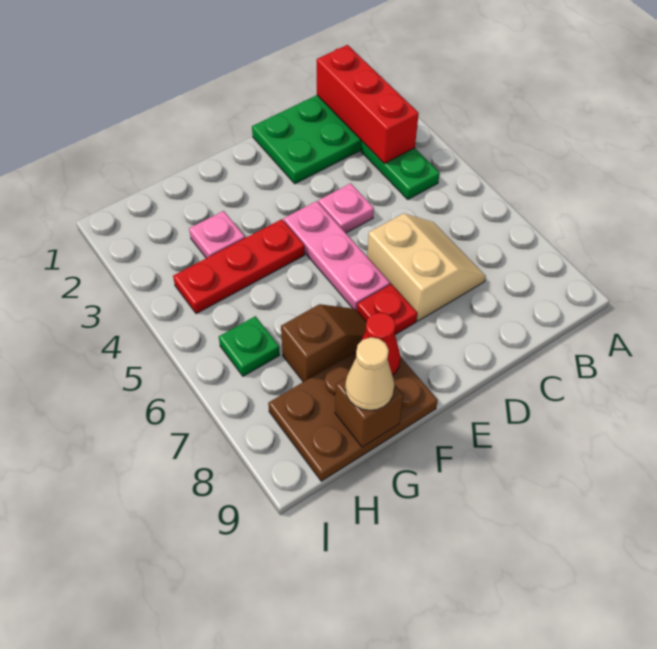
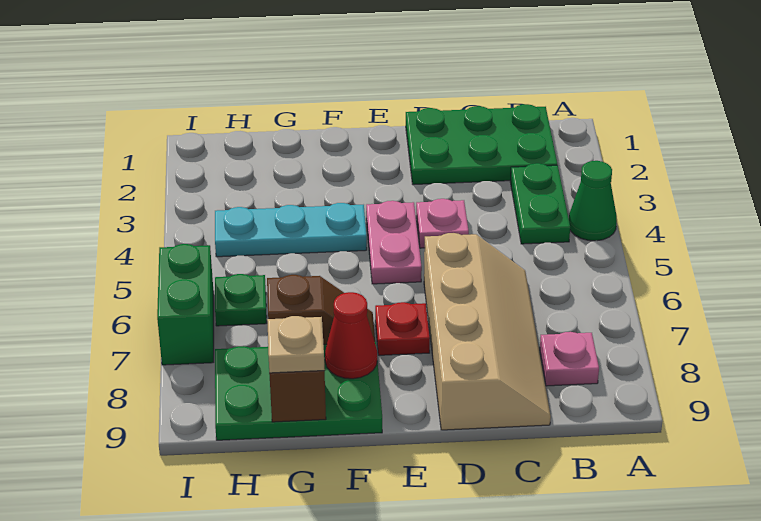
none -> green 1x1 cone [569,161,617,241]
red 1x3 brick [317,45,419,163] -> none
tan 2x2 slope [367,213,486,321] -> tan 2x4 slope [424,233,551,430]
pink 1x3 plate [284,201,390,310] -> pink 1x2 plate [366,201,422,284]
red 1x3 plate [173,219,305,314] -> cyan 1x3 plate [215,203,367,257]
brown 2x3 plate [268,351,438,481] -> green 2x3 plate [215,342,382,440]
pink 1x1 plate [189,211,245,258] -> pink 1x1 plate moved to [540,332,599,386]
tan 1x1 cone [345,337,394,410] -> tan 1x1 plate [267,316,325,373]
none -> green 1x2 brick [157,244,214,365]

